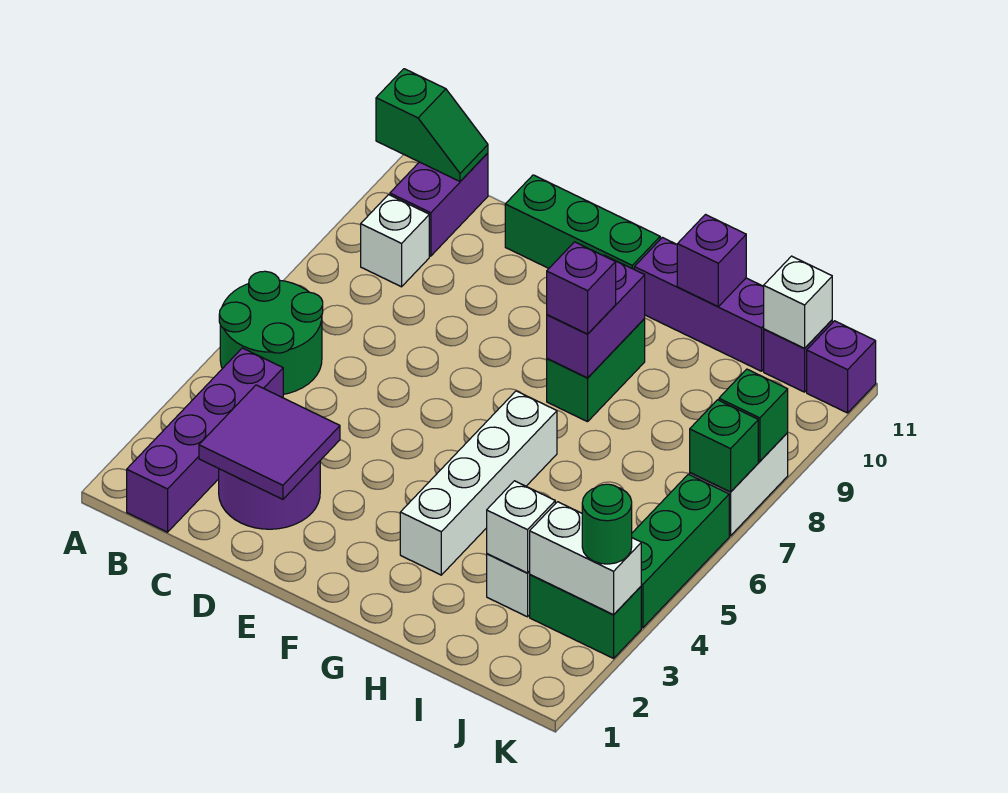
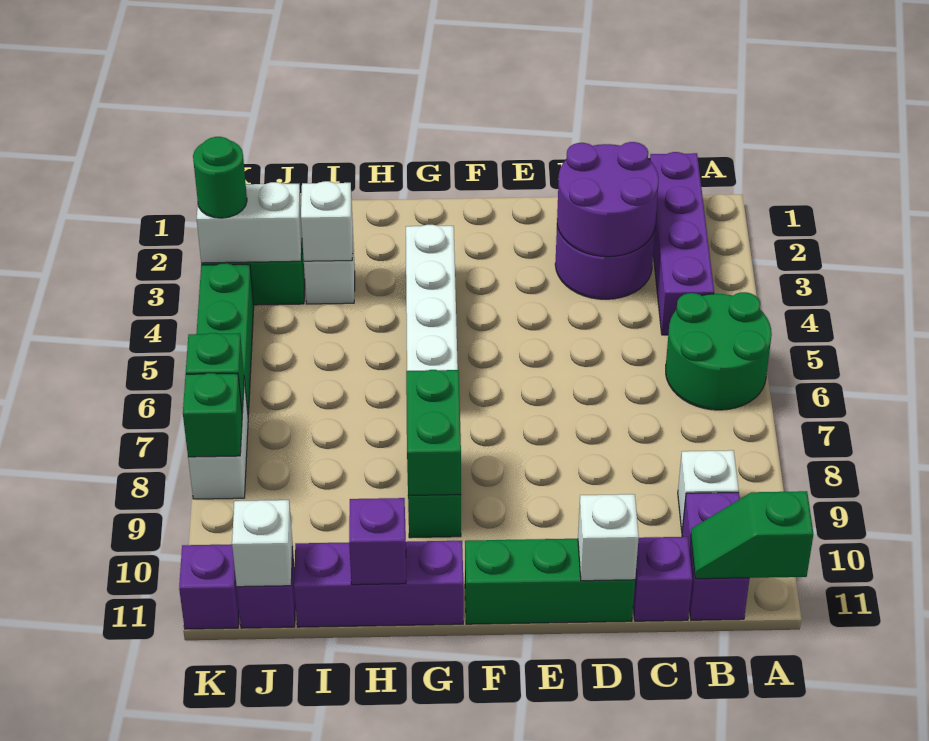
purple 2x2 tile [199,385,340,499] -> purple 2x2 round brick [557,142,659,257]
none -> white 1x1 brick [578,494,639,581]
purple 1x2 brick [547,255,645,378] -> green 1x2 brick [406,370,461,496]
purple 1x1 brick [547,242,616,334] -> purple 1x1 brick moved to [633,537,692,621]

